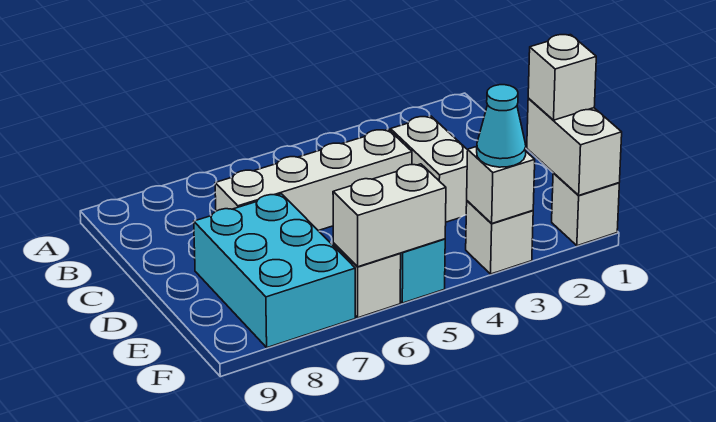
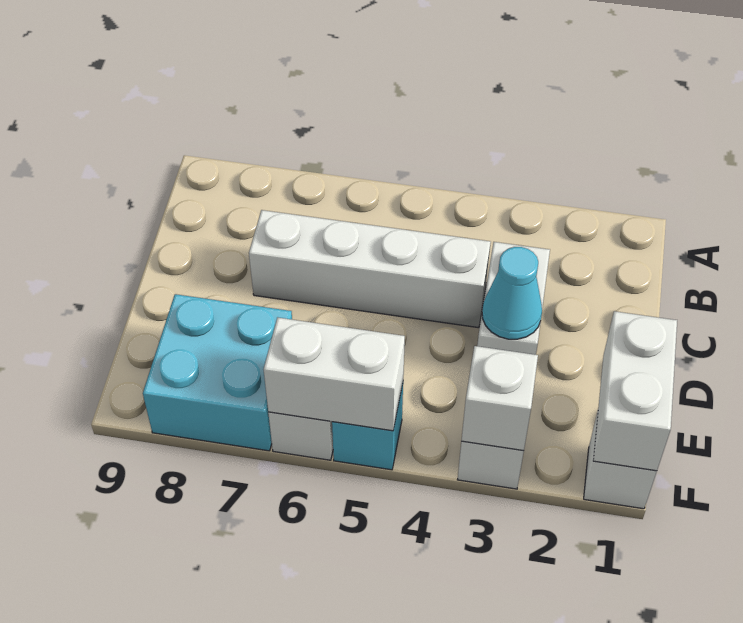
cyan 2x3 brick [194,194,355,348] -> cyan 2x2 brick [143,294,292,451]
white 1x1 brick [528,35,596,120] -> none
cyan 1x1 cone [477,85,526,167] -> cyan 1x1 cone moved to [482,247,542,339]

